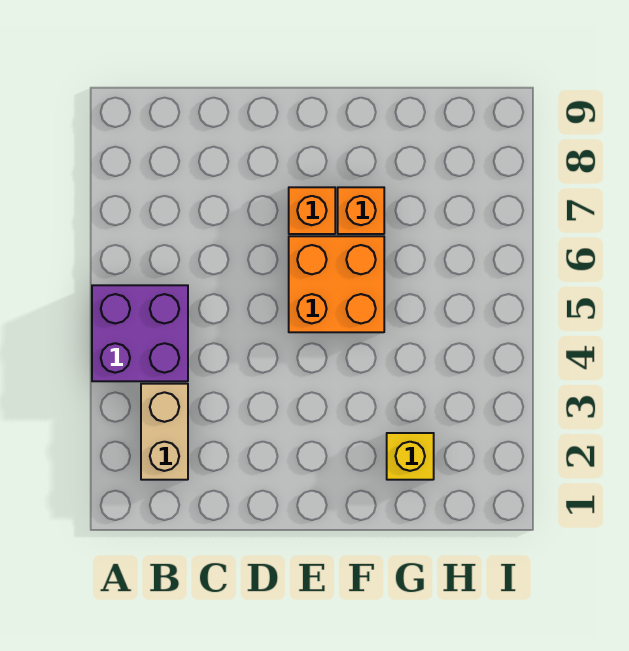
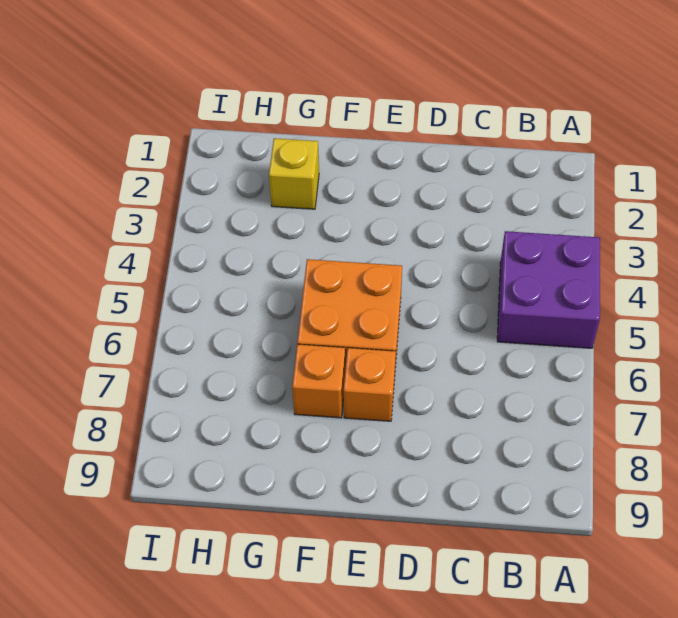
tan 1x2 brick [141,384,188,480] -> none

